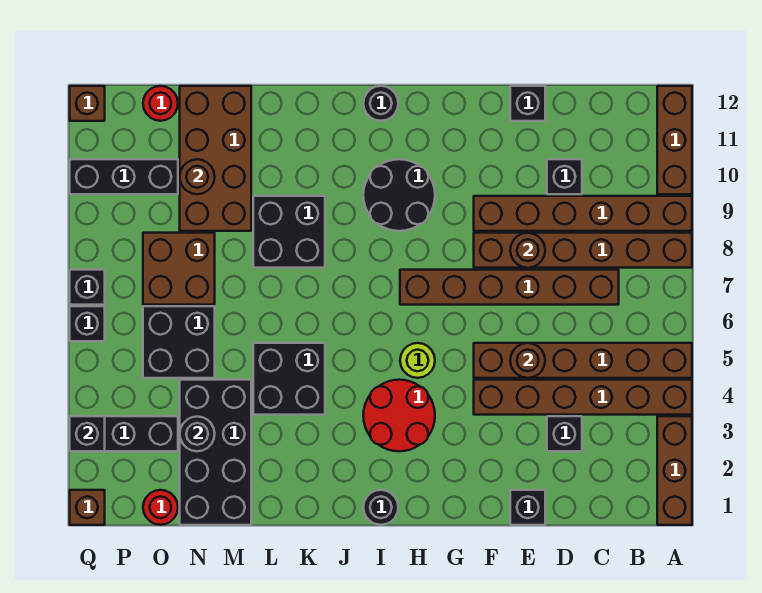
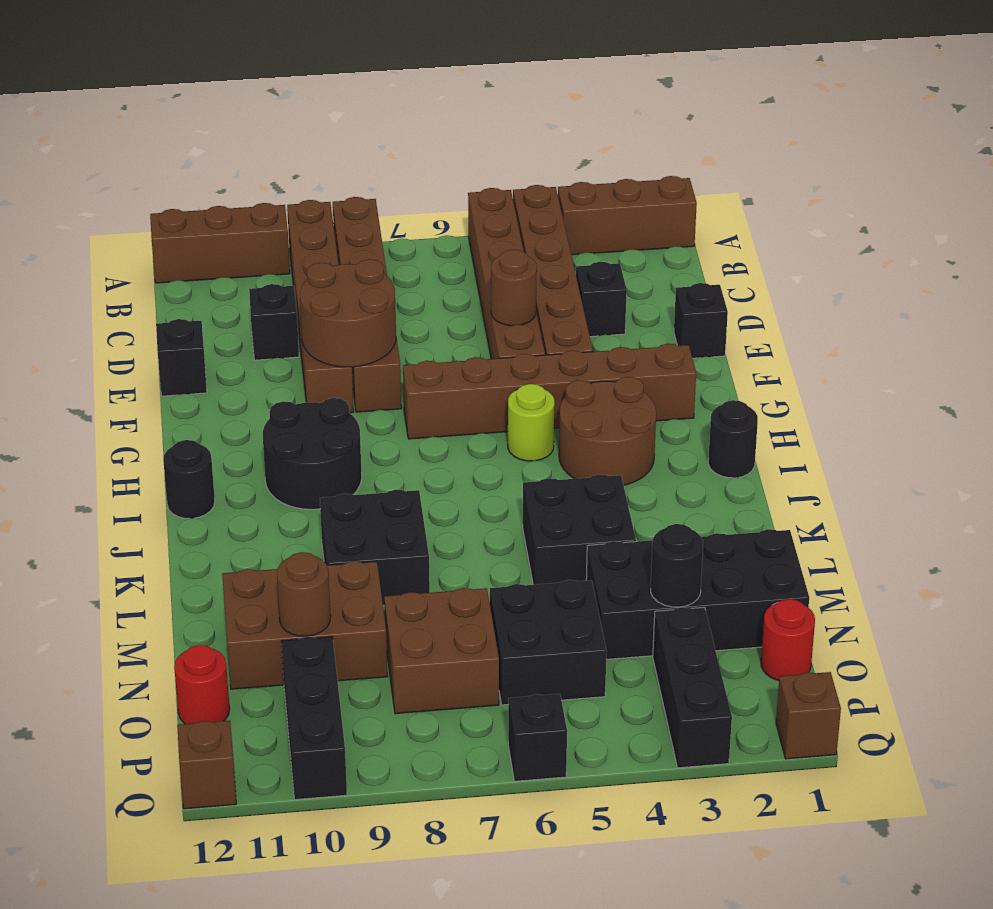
brown 1x6 brick [400,270,619,305] -> brown 1x6 brick turned to [403,344,696,439]
brown 1x1 round brick [510,233,545,268] -> brown 2x2 round brick [300,259,396,367]
red 2x2 round brick [363,380,435,451] -> brown 2x2 round brick [559,377,656,485]
brown 2x4 brick [180,86,251,231] -> brown 2x3 brick [222,561,388,689]
black 1x1 brick [70,416,105,451] -> none
black 1x1 brick [70,270,105,305] -> none

